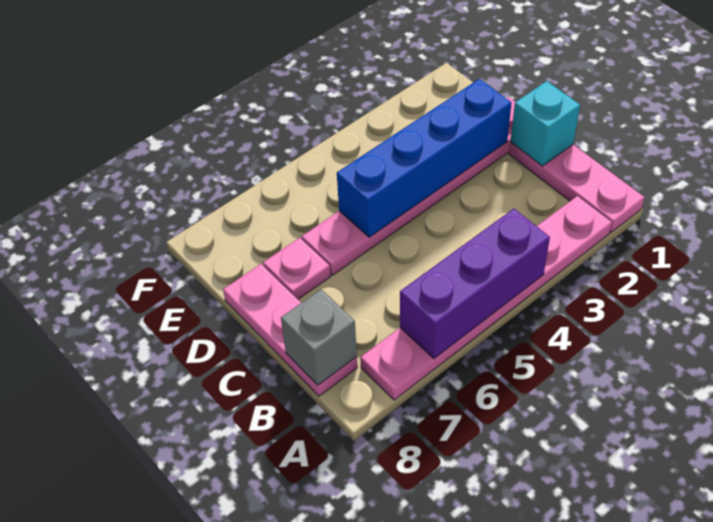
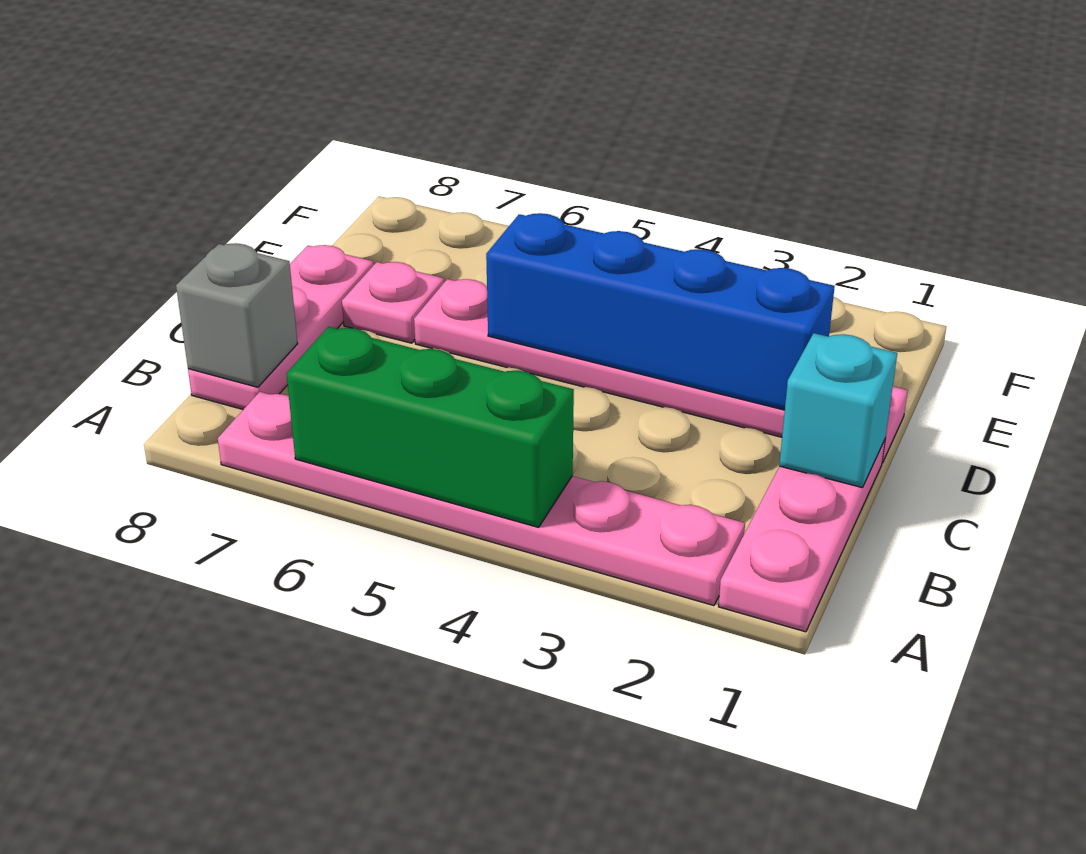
purple 1x3 brick [400,209,550,358] -> green 1x3 brick [287,327,574,527]

